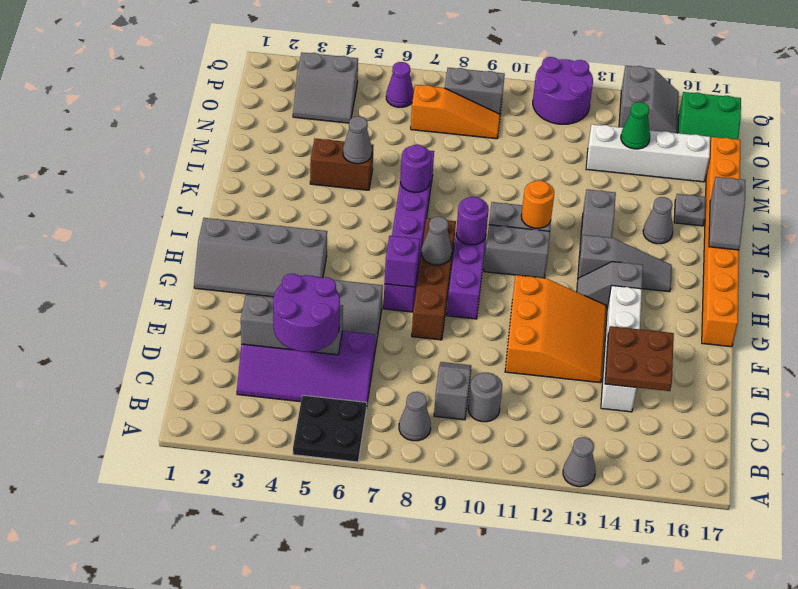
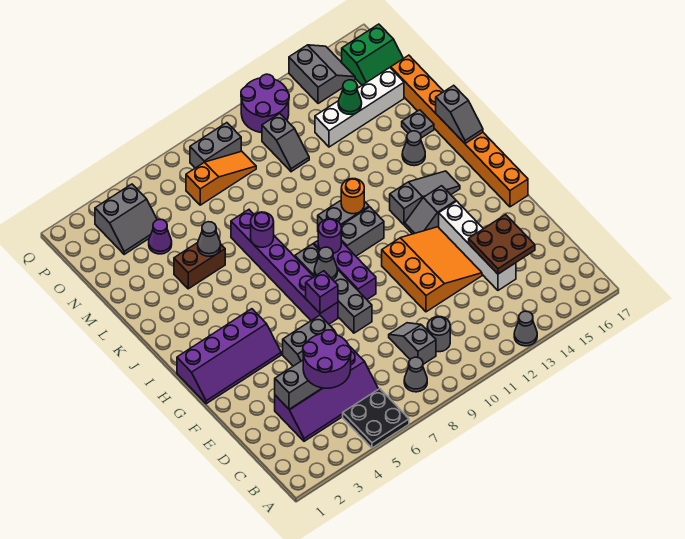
brown 1x4 brick [412,218,456,340] -> grey 1x4 brick [295,244,372,333]
grey 2x4 slope [194,218,327,297] -> purple 2x4 slope [177,309,281,404]
grey 1x2 slope [579,189,616,257] -> grey 1x2 slope moved to [262,114,309,172]
purple 1x1 cone [386,62,414,107] -> purple 1x1 cone moved to [149,219,172,254]

